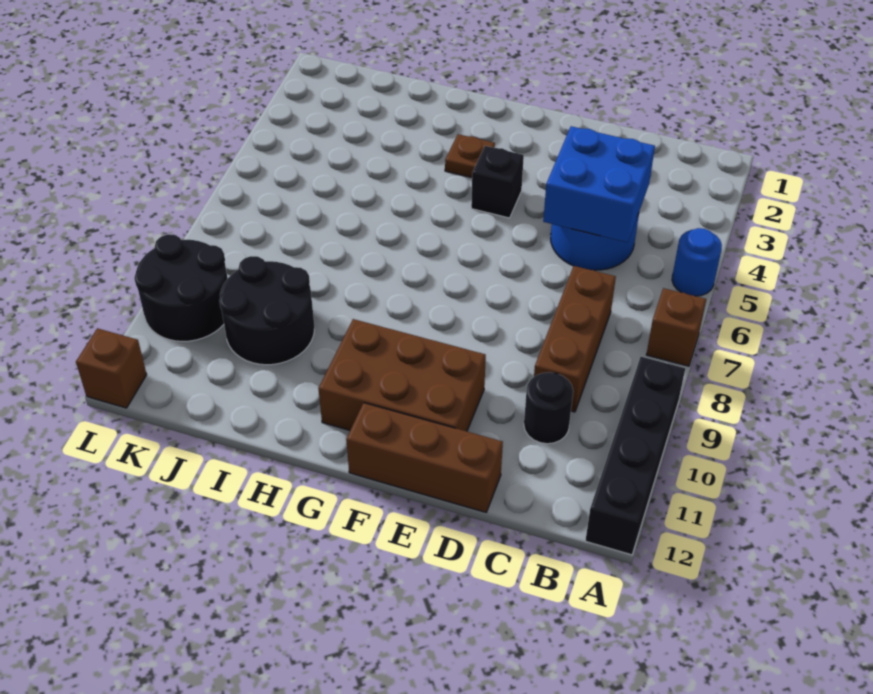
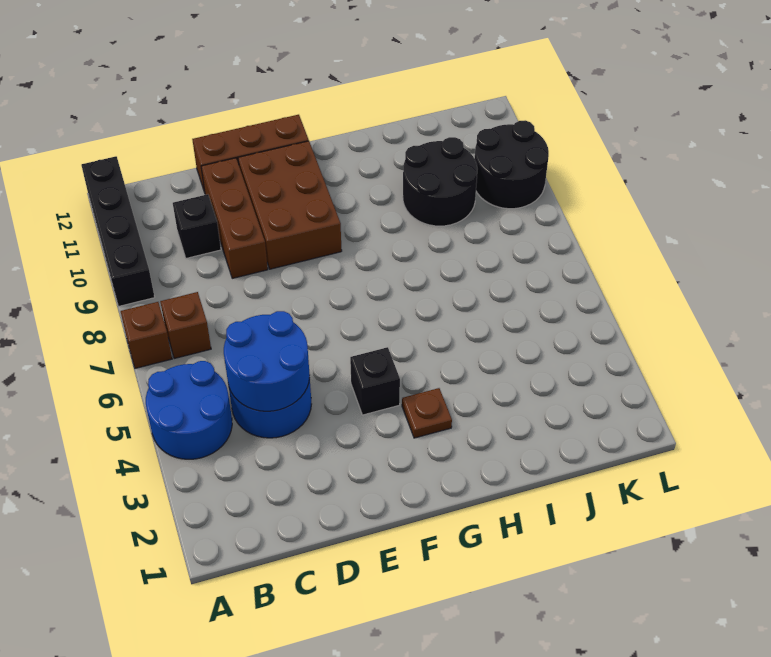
blue 1x1 round brick [672,228,722,296] -> blue 2x2 round brick [146,361,232,459]
blue 2x2 brick [543,126,655,243] -> blue 2x2 round brick [224,311,310,411]
brown 1x3 brick [534,266,616,412] -> brown 1x3 brick moved to [201,158,268,278]
black 1x1 round brick [524,372,573,444] -> black 1x1 brick [173,194,221,258]
brown 2x3 brick [318,319,486,431] -> brown 2x3 brick turned to [238,141,342,269]
brown 1x1 brick [76,328,147,408] -> brown 1x1 brick moved to [160,292,211,359]

